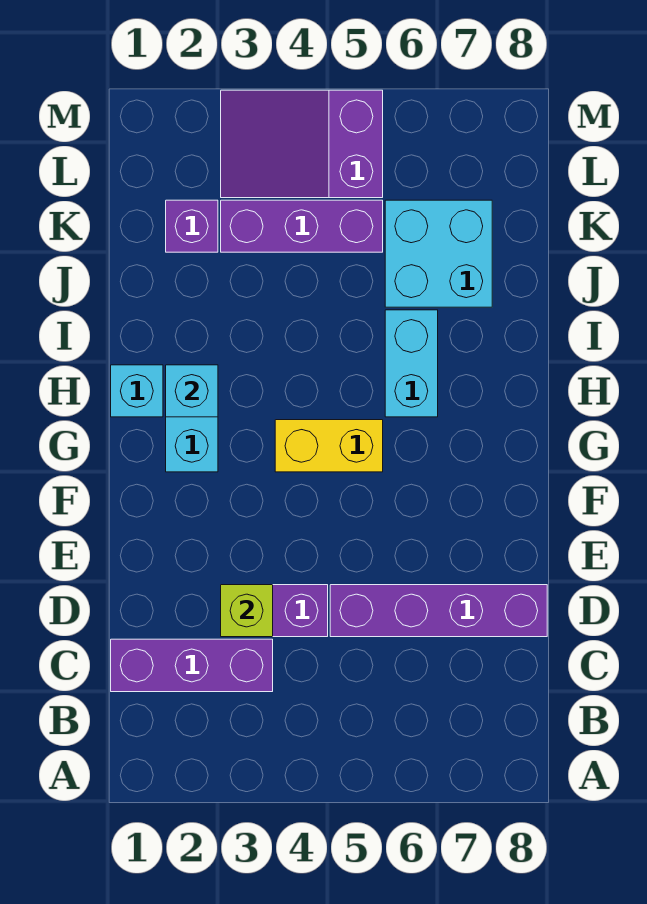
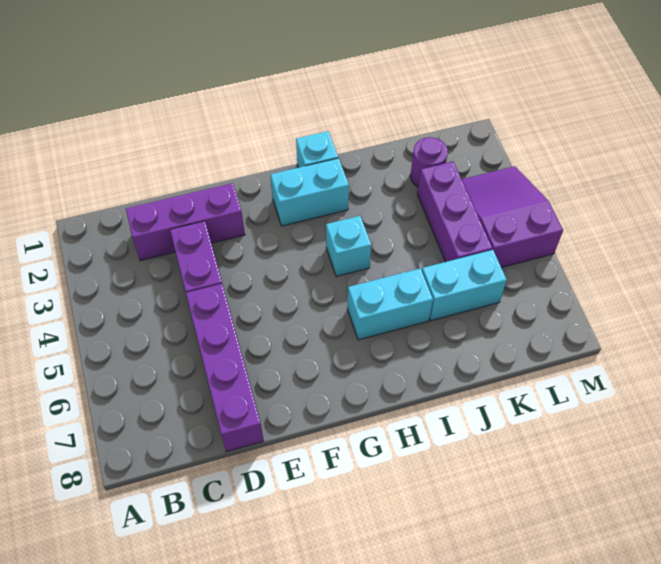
purple 1x3 brick [111,639,273,692] -> purple 1x3 brick turned to [126,183,245,261]
lime 1x1 brick [221,585,273,637] -> none
yellow 1x2 brick [275,420,383,472] -> none
cyan 1x1 brick [166,365,218,417] -> cyan 1x1 brick moved to [326,216,371,277]
cyan 2x2 brick [385,200,492,307] -> cyan 1x2 brick [422,250,507,321]
purple 1x1 brick [166,200,218,252] -> purple 1x1 round brick [411,137,448,187]

